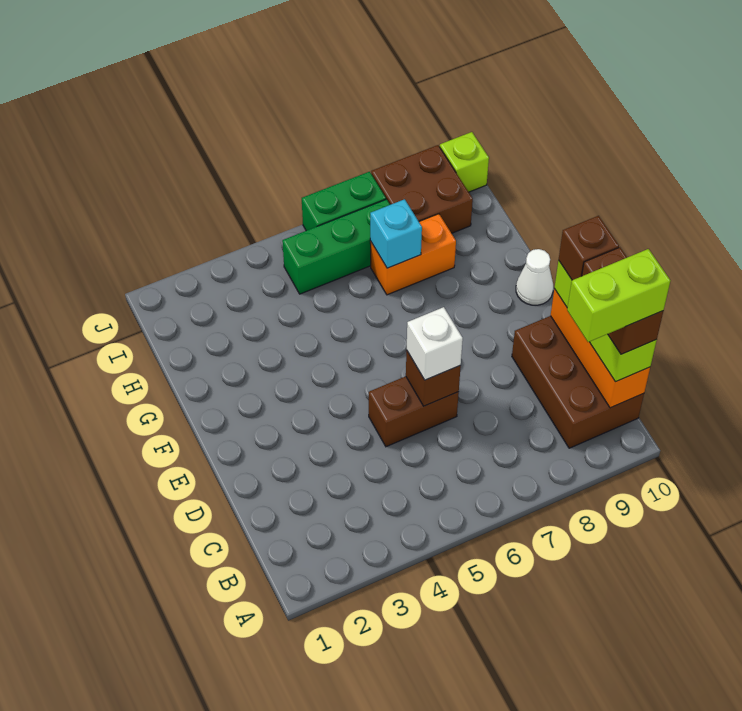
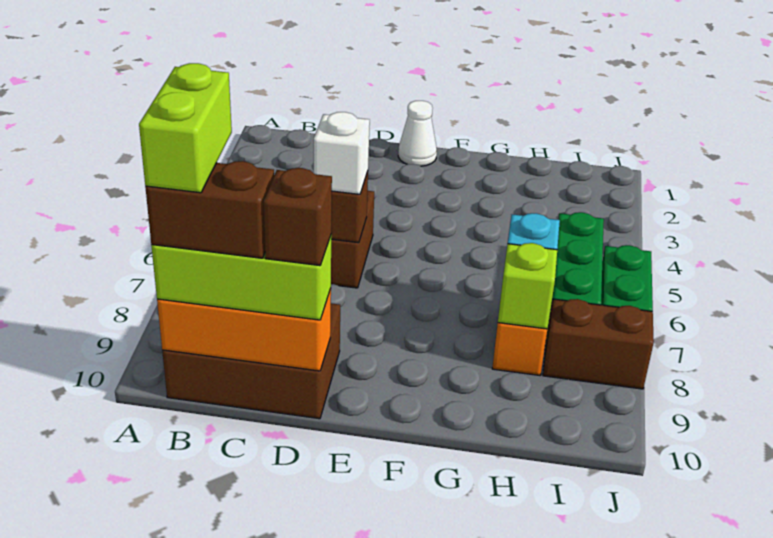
white 1x1 cone [516,249,553,305] -> white 1x1 cone moved to [398,101,437,166]
brown 2x2 brick [371,145,473,233] -> brown 1x2 brick [543,299,654,389]
lime 1x1 brick [440,132,489,192] -> lime 1x1 brick moved to [498,243,557,329]

